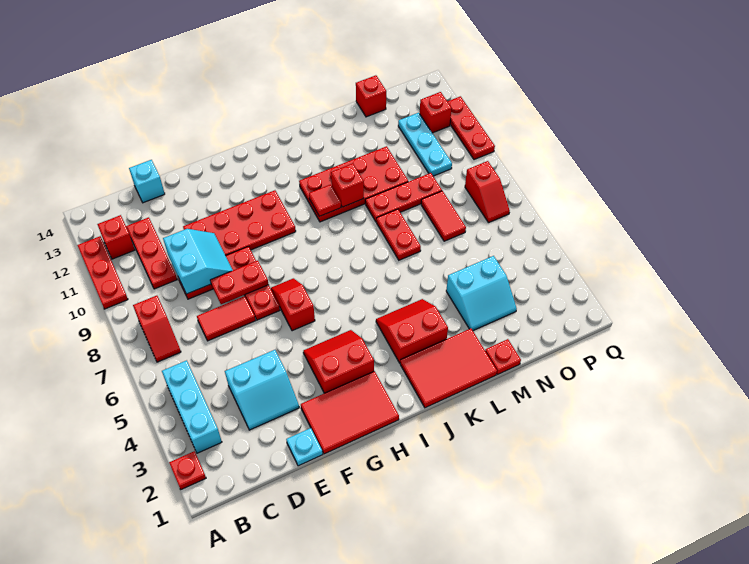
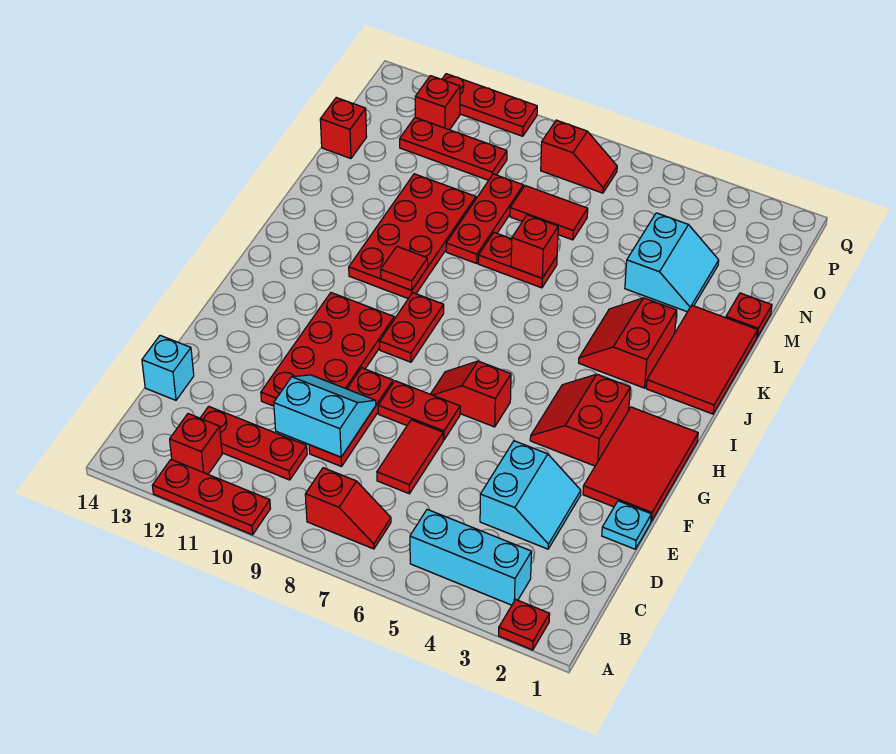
red 1x2 plate [210,261,269,304] -> red 1x2 plate moved to [380,293,444,362]
red 1x1 brick [331,163,364,207] -> red 1x1 brick moved to [511,215,558,278]
cyan 1x3 plate [398,113,452,176] -> red 1x3 plate [400,118,507,180]

